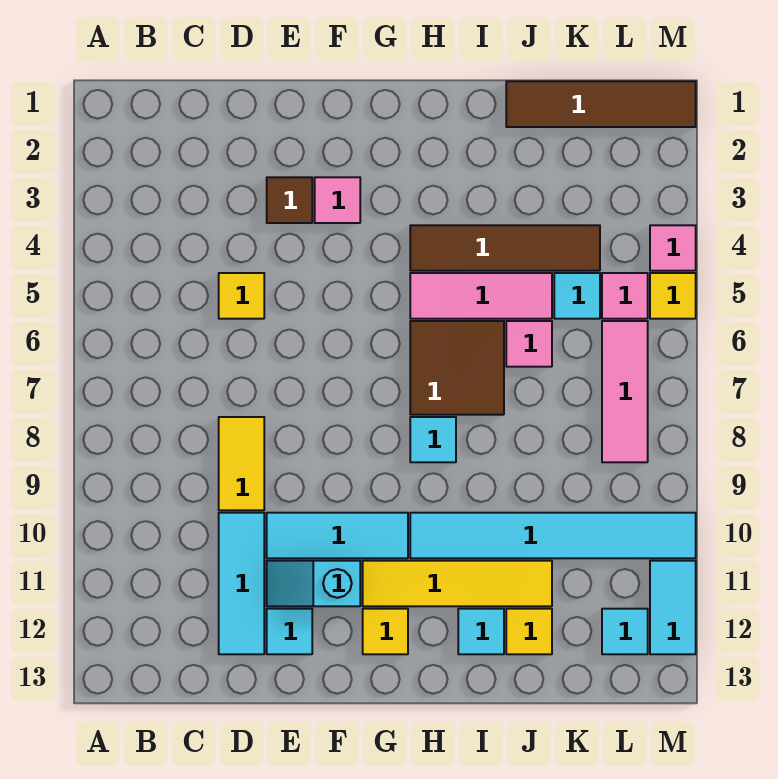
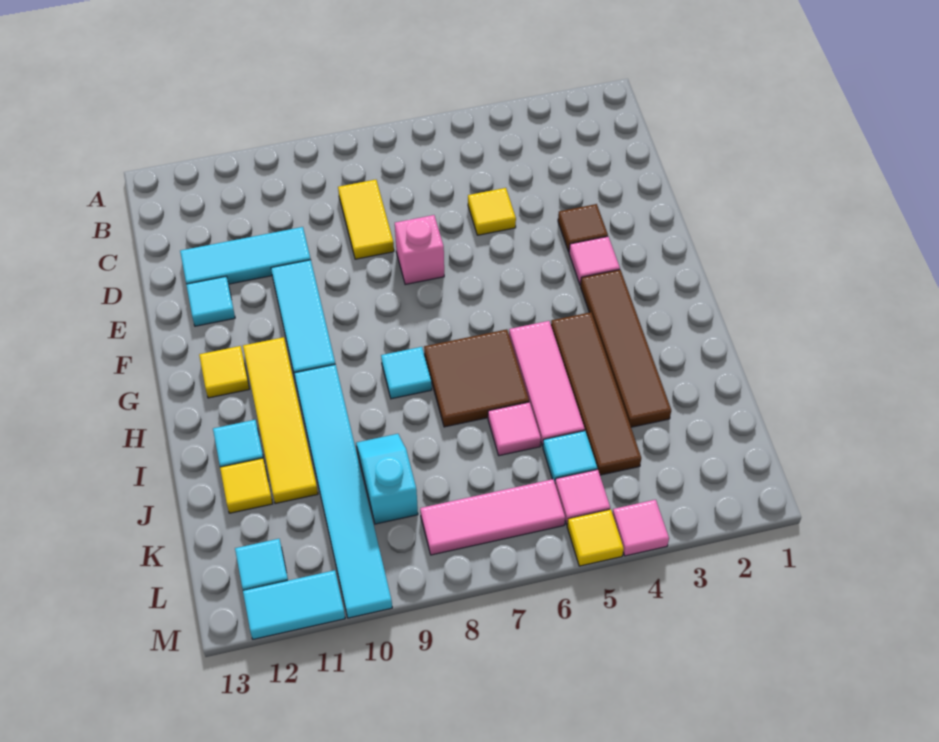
yellow 1x2 tile [219,417,264,510] -> yellow 1x2 tile turned to [338,180,394,259]
none -> pink 1x1 brick [395,215,444,285]
cyan 1x2 slope [267,561,360,606] -> cyan 1x2 slope moved to [356,434,418,524]
brown 1x4 tile [506,81,696,127] -> brown 1x4 tile moved to [581,270,671,427]

